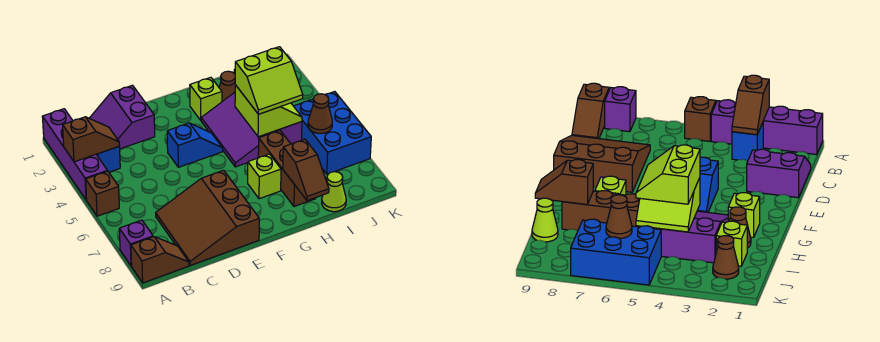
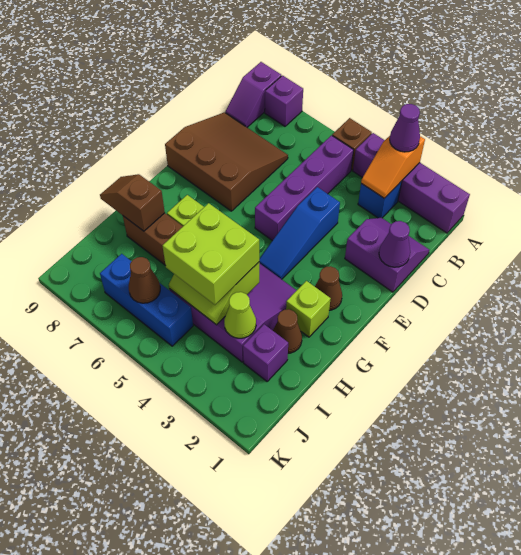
brown 1x2 slope [63,117,120,162] -> orange 1x2 slope [361,136,425,198]
none -> purple 1x1 cone [390,104,420,152]
brown 1x2 slope [131,237,189,283] -> purple 1x2 slope [225,62,281,127]
none -> purple 1x4 brick [255,135,354,241]
none -> purple 1x1 cone [379,221,410,267]
blue 1x2 slope [167,123,223,167] -> blue 1x3 slope [259,187,340,279]
lime 2x2 slope [235,47,303,114] -> lime 2x2 brick [162,203,259,305]
lime 1x1 brick [716,221,747,266] -> purple 1x1 brick [243,324,288,381]
lime 1x1 cone [322,172,346,212] -> lime 1x1 cone moved to [224,292,256,338]
brown 1x1 cone [713,236,739,279] -> brown 1x1 cone moved to [315,266,342,310]
blue 2x3 brick [294,92,371,174] -> blue 1x3 brick [100,254,193,346]

